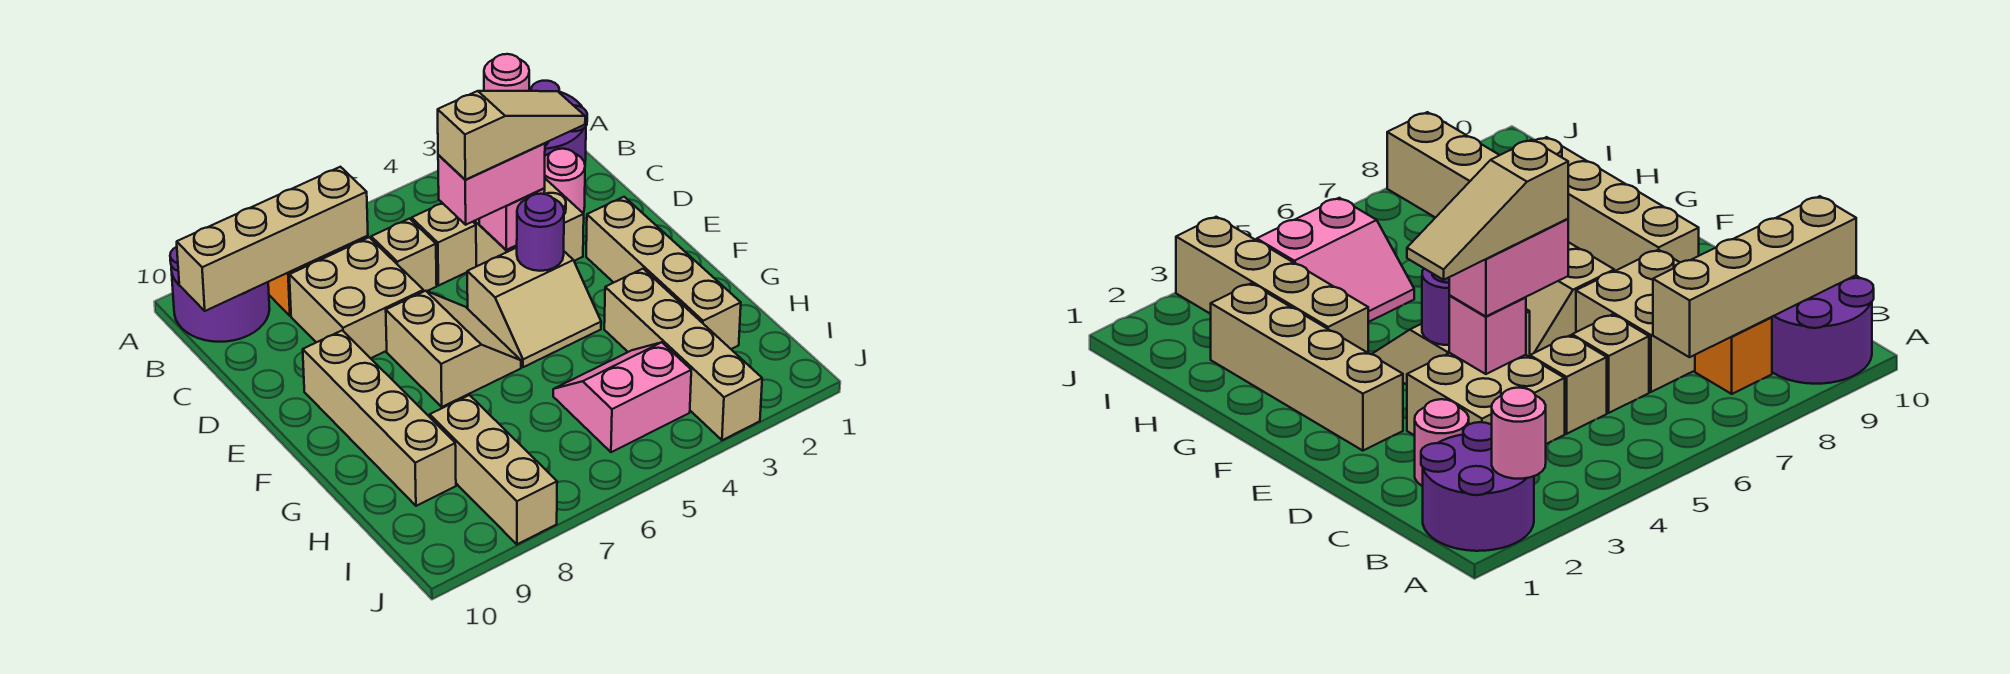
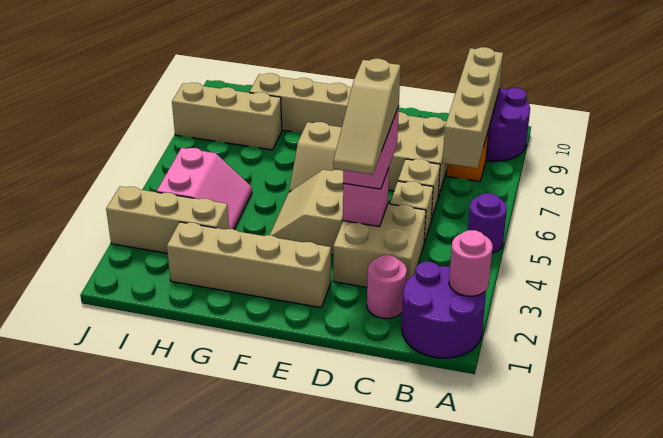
purple 1x1 round brick [517,194,564,271] -> purple 1x1 round brick moved to [468,193,507,253]
tan 1x4 brick [604,269,762,440] -> tan 1x3 brick [106,186,229,253]

